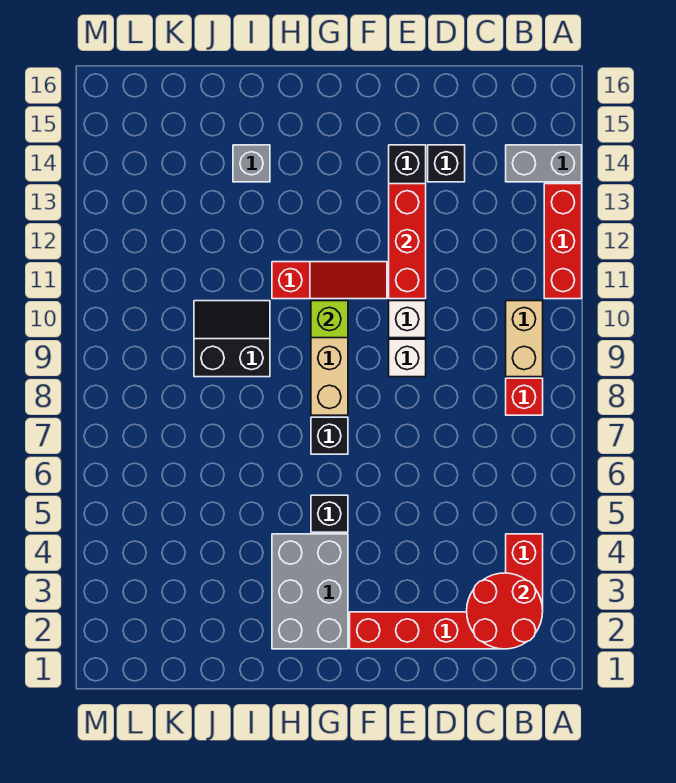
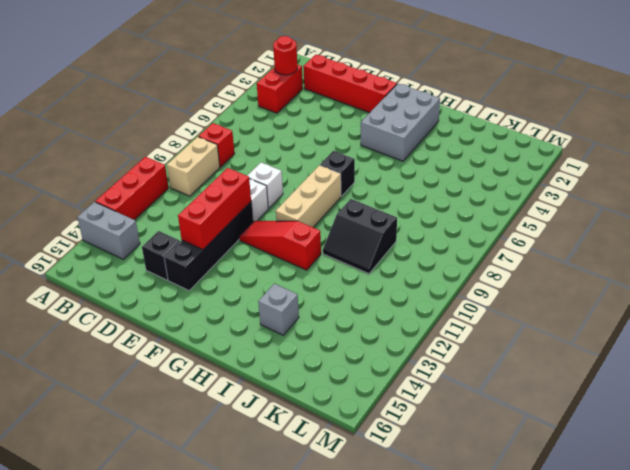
red 2x2 round brick [467,573,543,649] -> red 1x1 round brick [273,36,297,75]
black 1x1 brick [311,495,348,532] -> none
lime 1x1 brick [311,301,348,338] -> none

